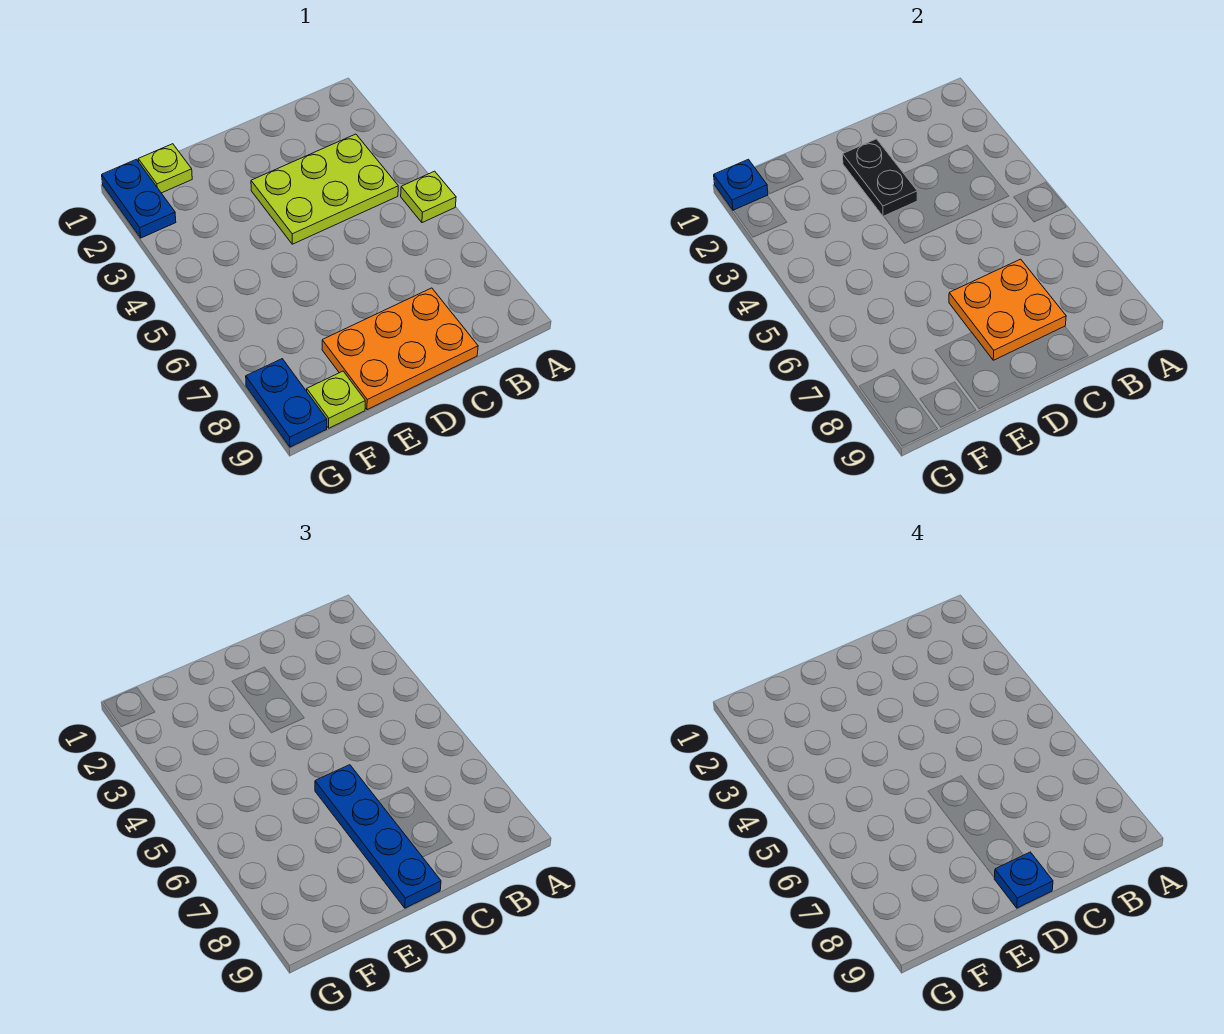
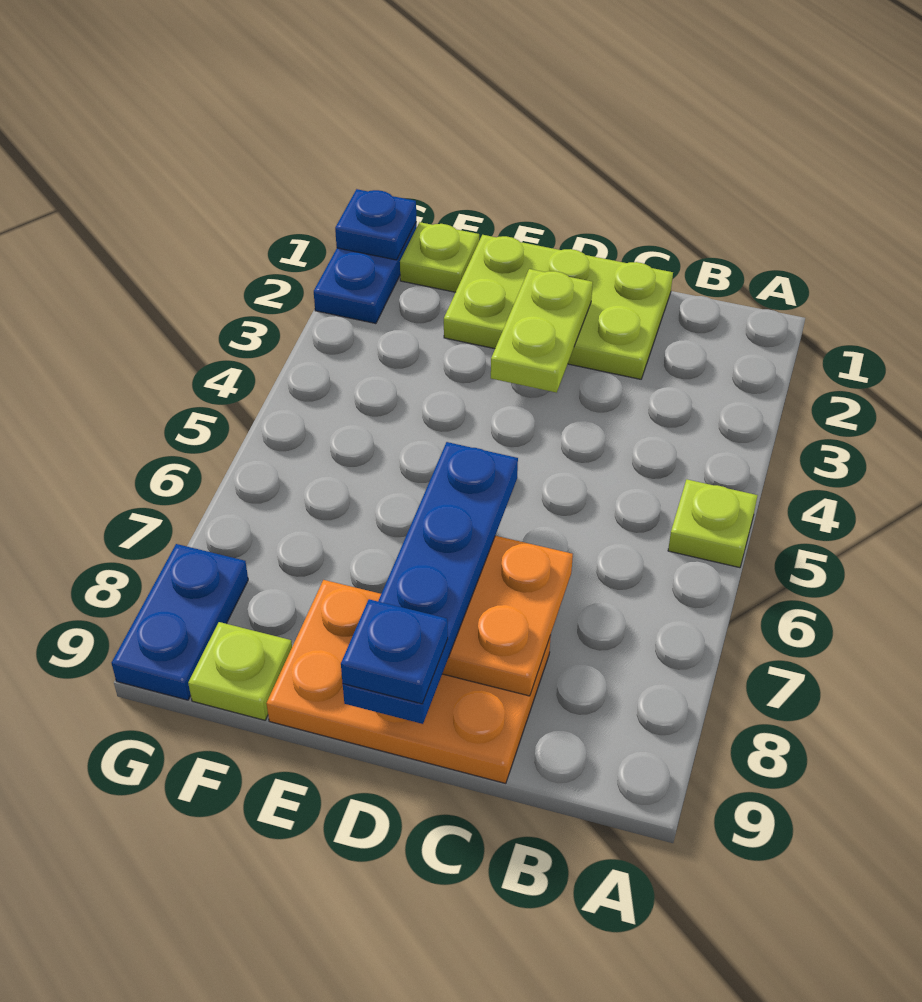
lime 2x3 plate [251,134,398,244] -> lime 2x3 plate moved to [444,235,673,379]
black 1x2 plate [843,139,917,217] -> lime 1x2 plate [491,269,593,393]

